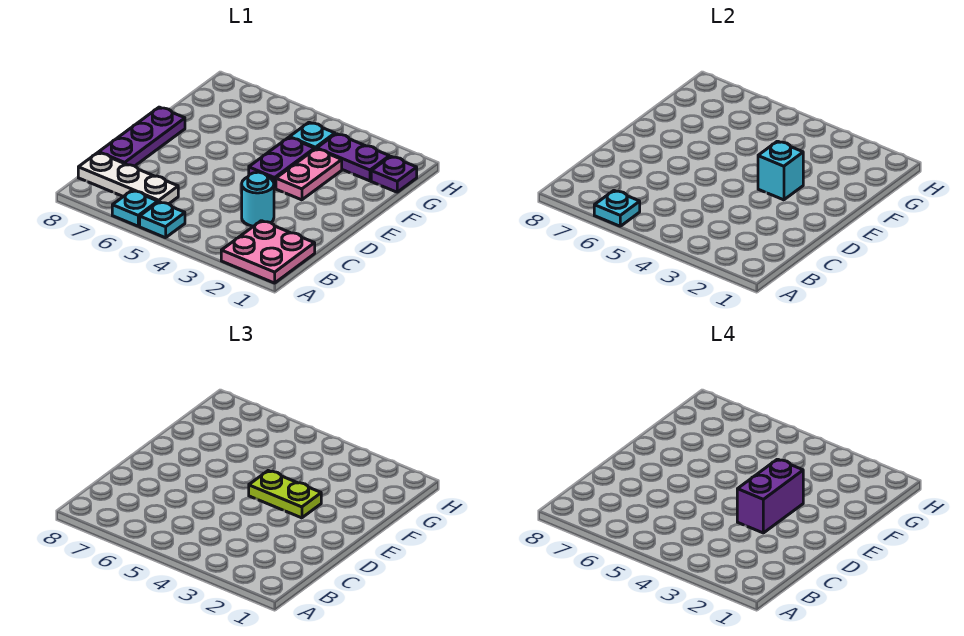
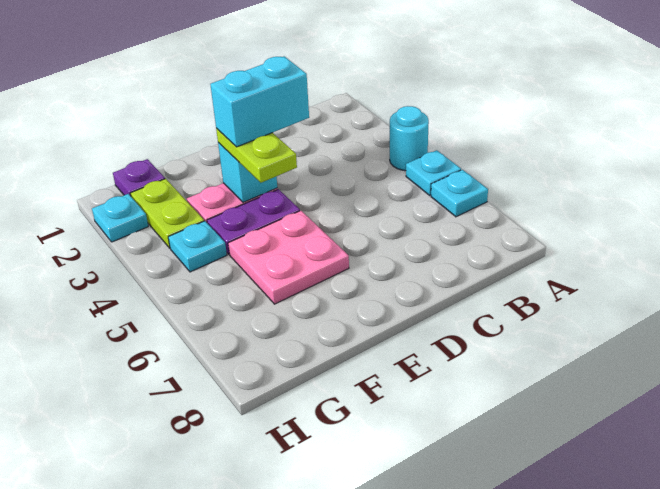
pink 2x2 plate [221,221,315,283] -> pink 2x2 plate moved to [228,211,349,304]
cyan 1x1 plate [594,191,640,226] -> cyan 1x1 plate moved to [92,194,148,242]
white 1x3 plate [78,153,178,204] -> none
cyan 1x1 round brick [242,172,274,226] -> cyan 1x1 round brick moved to [390,106,429,171]
purple 1x3 plate [99,107,185,166] -> none
purple 1x2 brick [737,459,803,533] -> cyan 1x2 brick [210,56,309,147]
purple 1x2 plate [317,134,389,181] -> lime 1x2 plate [130,179,204,248]

